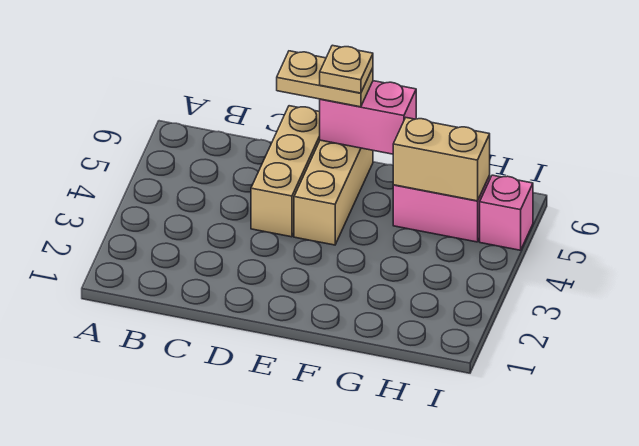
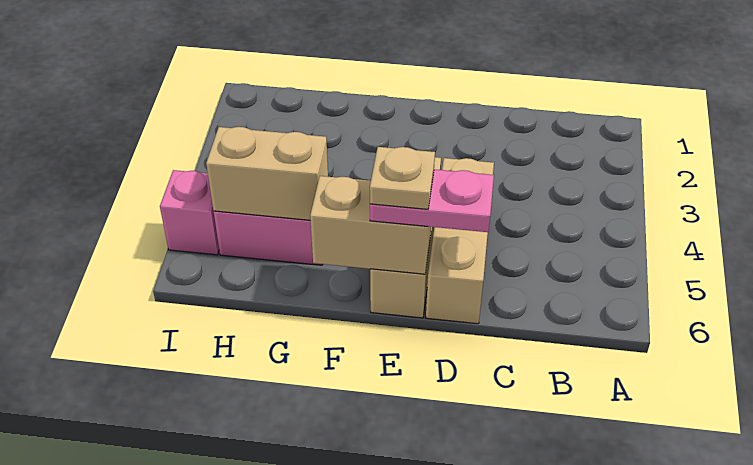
tan 1x2 plate [277,51,373,107] -> pink 1x2 plate [370,169,494,232]
pink 1x2 brick [320,81,416,154] -> tan 1x2 brick [310,176,431,274]

